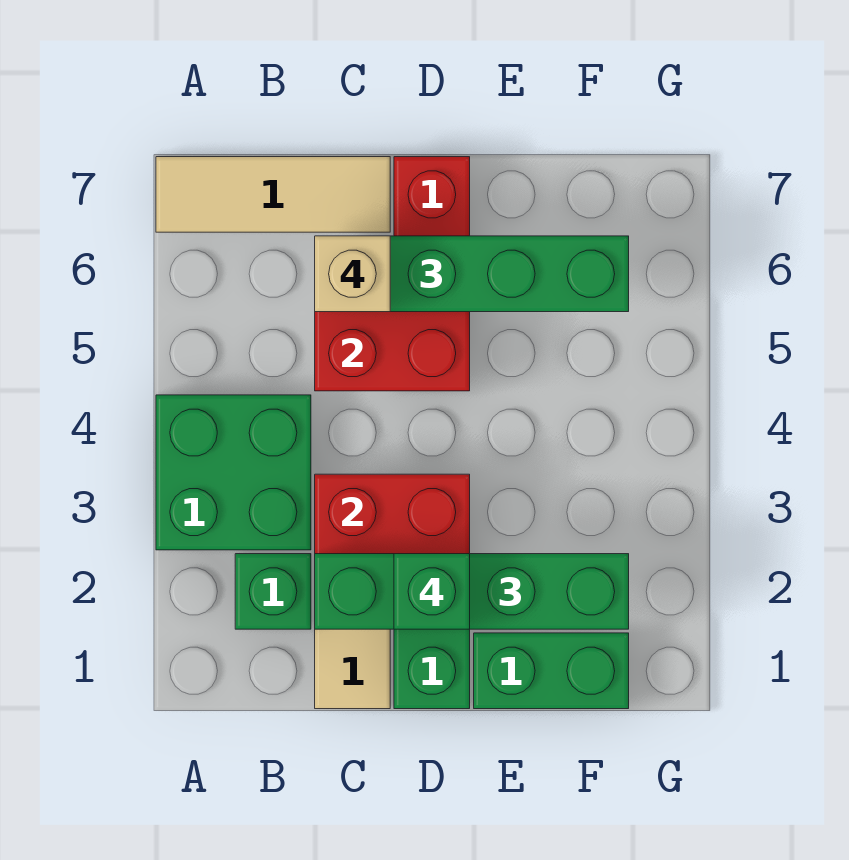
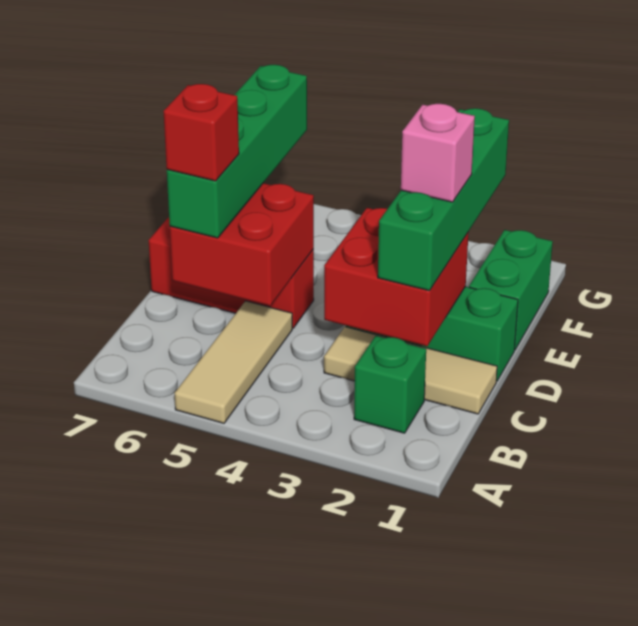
green 2x2 brick [156,395,311,550] -> none
tan 1x3 tile [156,157,390,232] -> tan 1x3 tile moved to [175,301,292,423]
tan 1x1 brick [315,236,390,312] -> red 1x1 brick [163,84,239,181]
green 1x1 brick [394,554,470,629] -> pink 1x1 brick [401,104,475,202]

